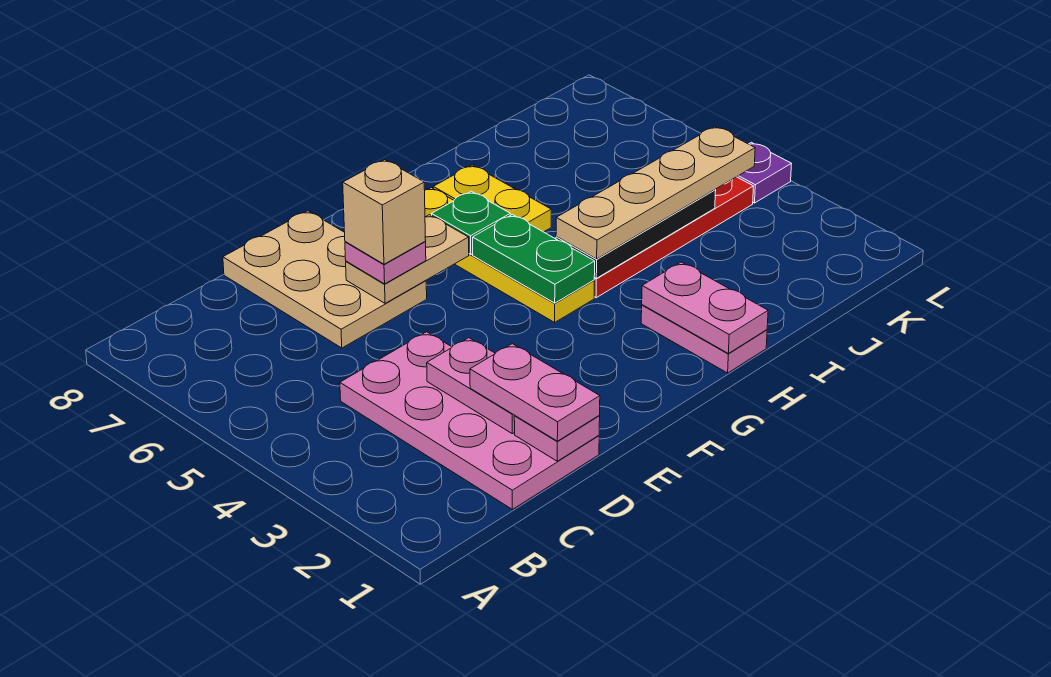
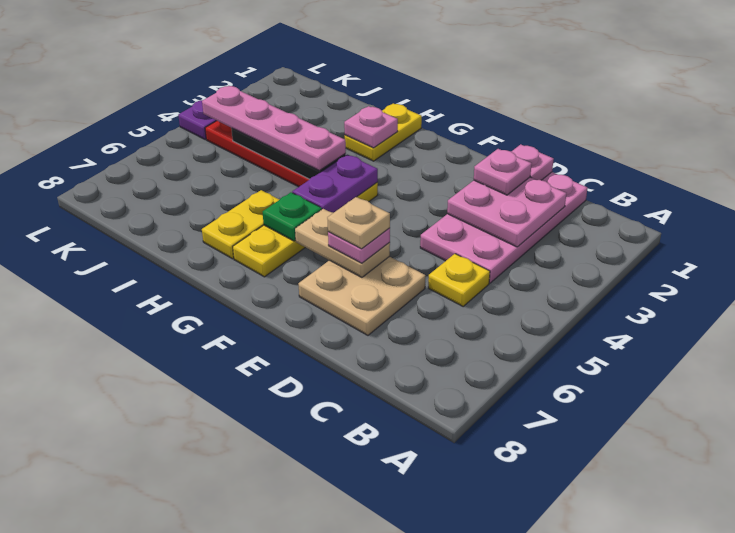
none -> yellow 1x1 plate [428,254,490,306]
pink 1x2 plate [470,344,600,441] -> pink 1x1 plate [474,149,532,195]
pink 1x2 plate [427,338,515,434] -> pink 2x2 plate [447,177,566,247]
tan 2x3 plate [223,211,427,348] -> tan 2x2 plate [298,256,426,335]
tan 1x1 brick [343,160,426,264] -> tan 1x1 plate [327,197,390,249]
green 1x2 plate [473,215,595,303] -> purple 1x2 plate [292,154,378,213]
pink 1x2 plate [641,305,767,373] -> yellow 1x2 plate [345,103,422,161]
pink 1x2 plate [642,262,768,353] -> pink 1x1 plate [344,106,398,148]
tan 1x4 plate [556,127,755,259] -> pink 1x4 plate [202,86,346,171]

